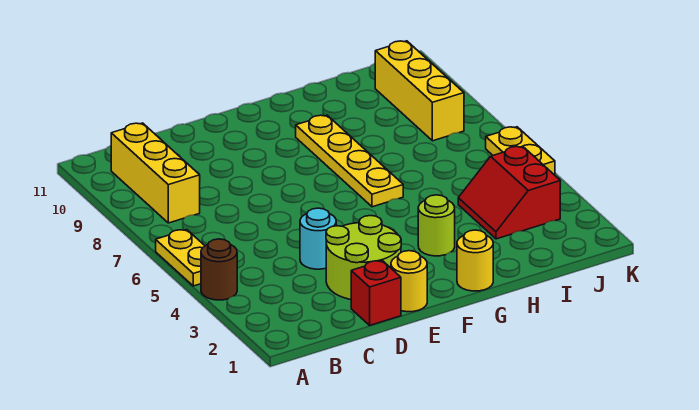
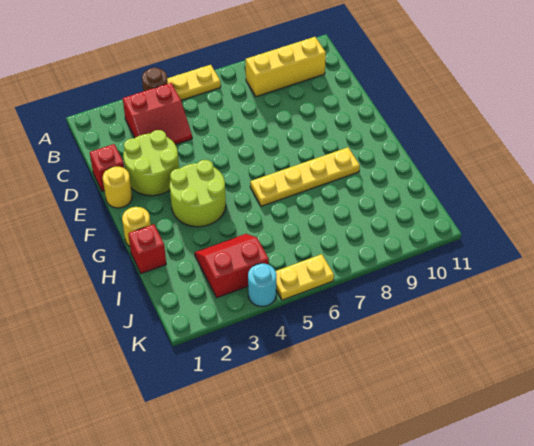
none -> red 2x2 slope [123,83,192,145]
cyan 1x1 round brick [300,208,336,269] -> cyan 1x1 round brick moved to [248,263,276,306]
lime 1x1 round brick [418,195,455,256] -> lime 2x2 round brick [170,160,226,227]
none -> red 1x1 brick [128,224,166,274]
yellow 1x3 brick [375,41,464,141] -> none

